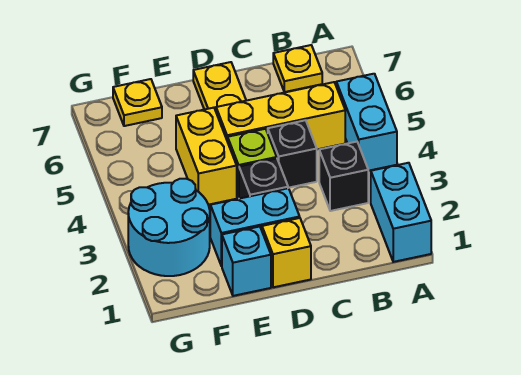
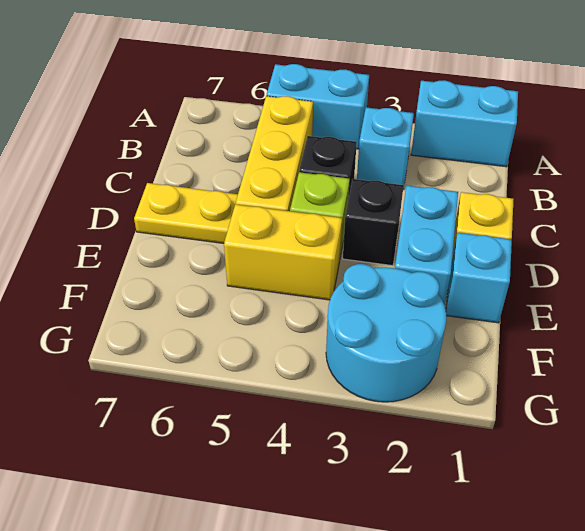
black 1x1 brick [319,142,368,211] -> cyan 1x1 brick [357,108,414,190]
yellow 1x1 plate [273,45,322,92] -> none
yellow 1x1 plate [113,79,162,126] -> none

